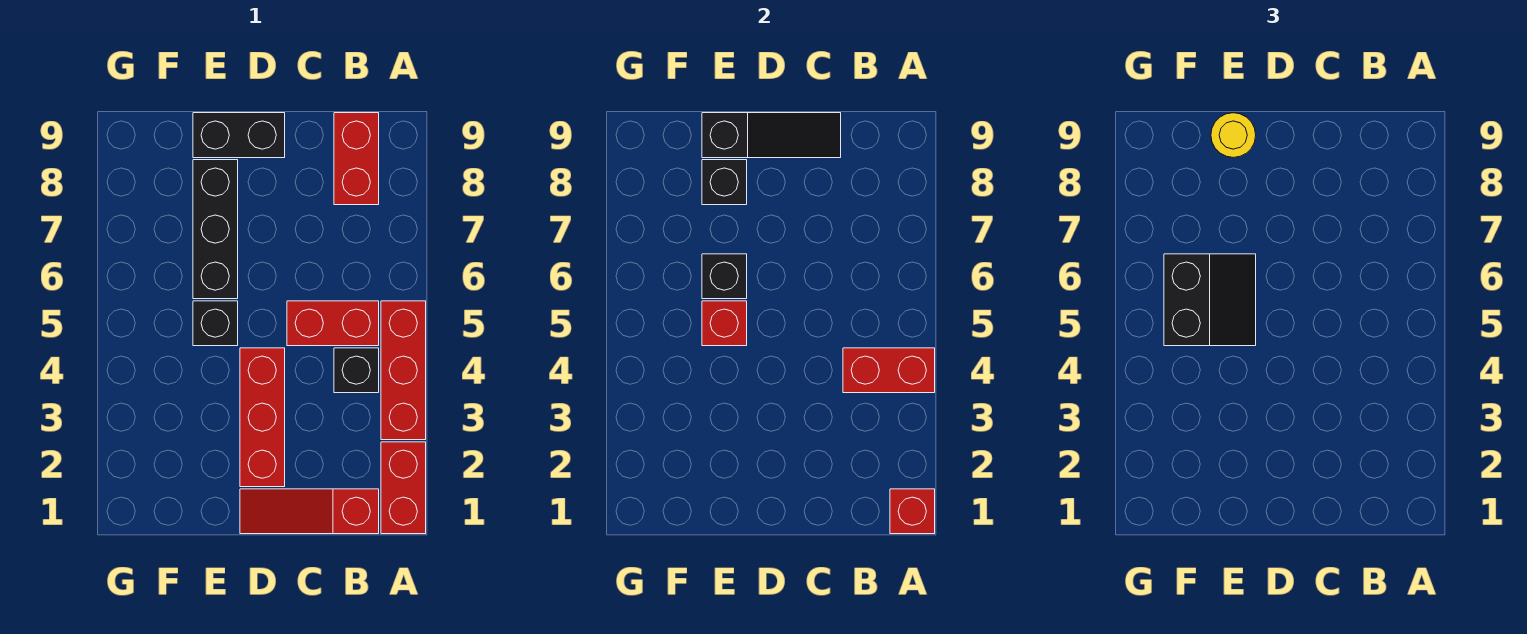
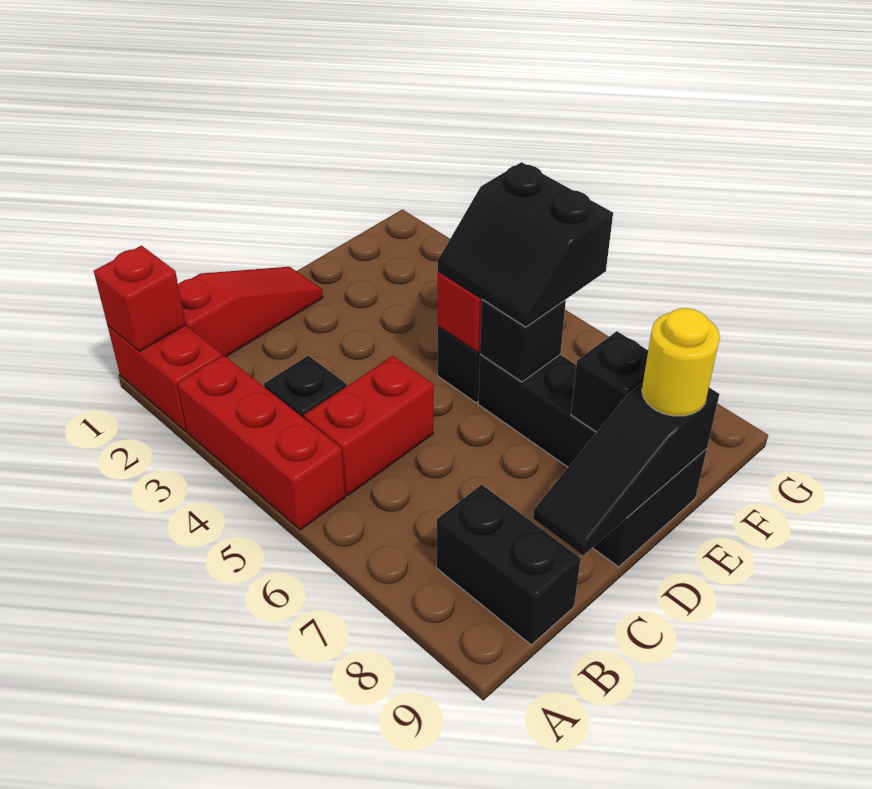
red 1x2 brick [843,348,935,393] -> none
red 1x2 brick [334,113,379,205] -> black 1x2 brick [437,485,581,645]
red 1x3 brick [240,348,285,487] -> none

